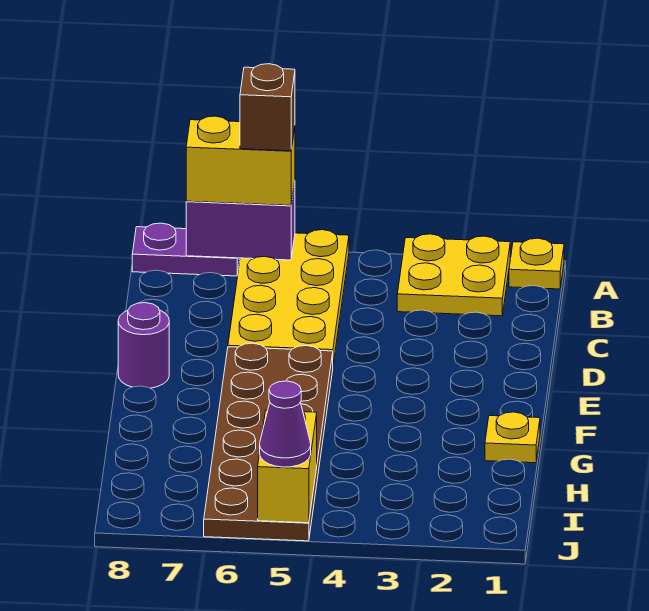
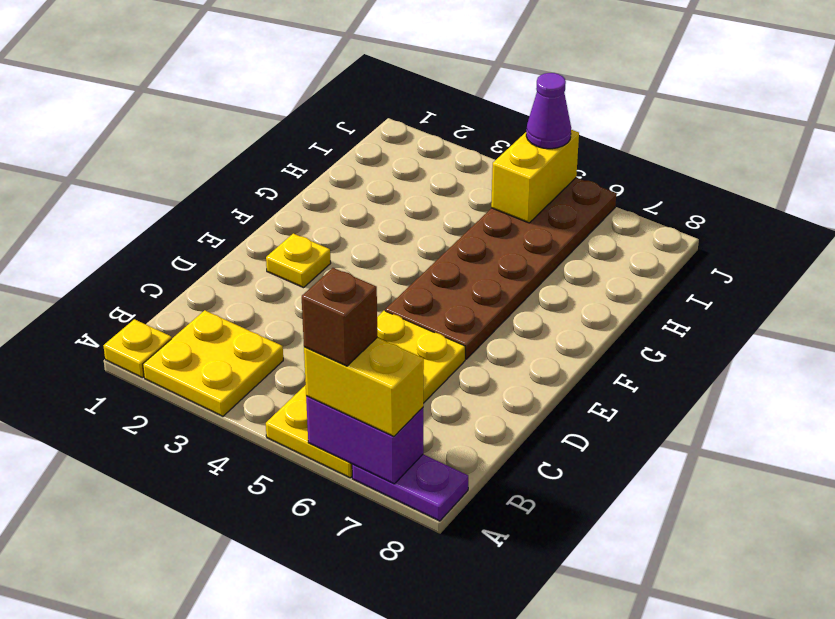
purple 1x1 round brick [118,303,169,388] -> none
yellow 1x1 plate [485,412,540,463] -> yellow 1x1 plate moved to [266,234,331,288]

